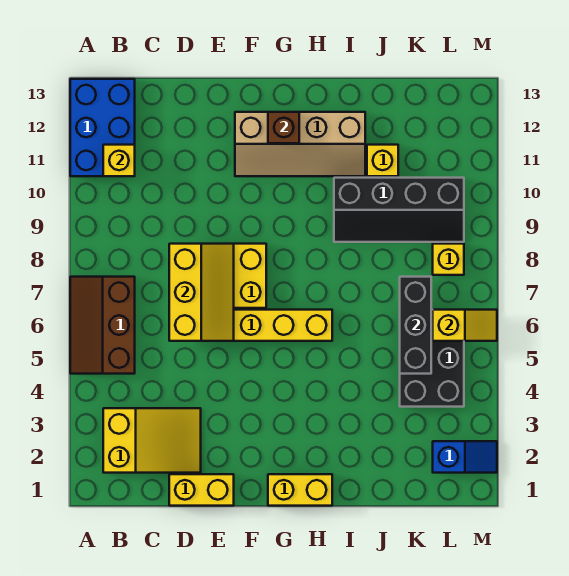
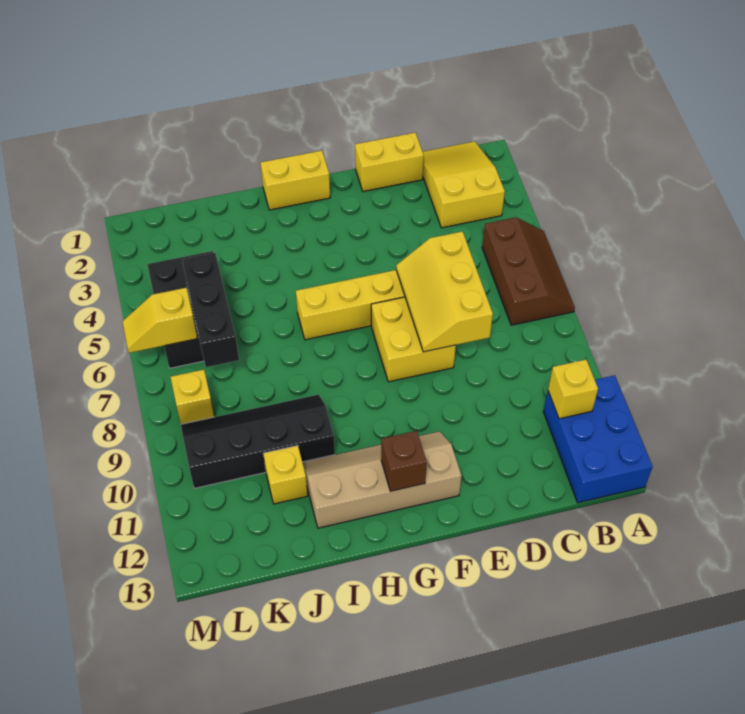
yellow 2x3 slope [103,408,201,473] -> yellow 2x3 slope turned to [423,141,505,228]
blue 1x2 slope [433,441,497,473] -> none

